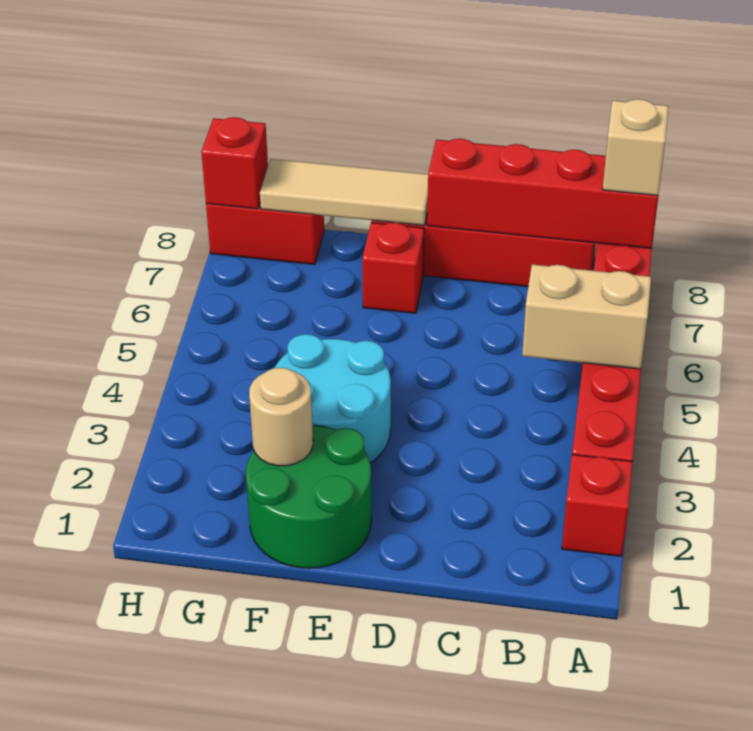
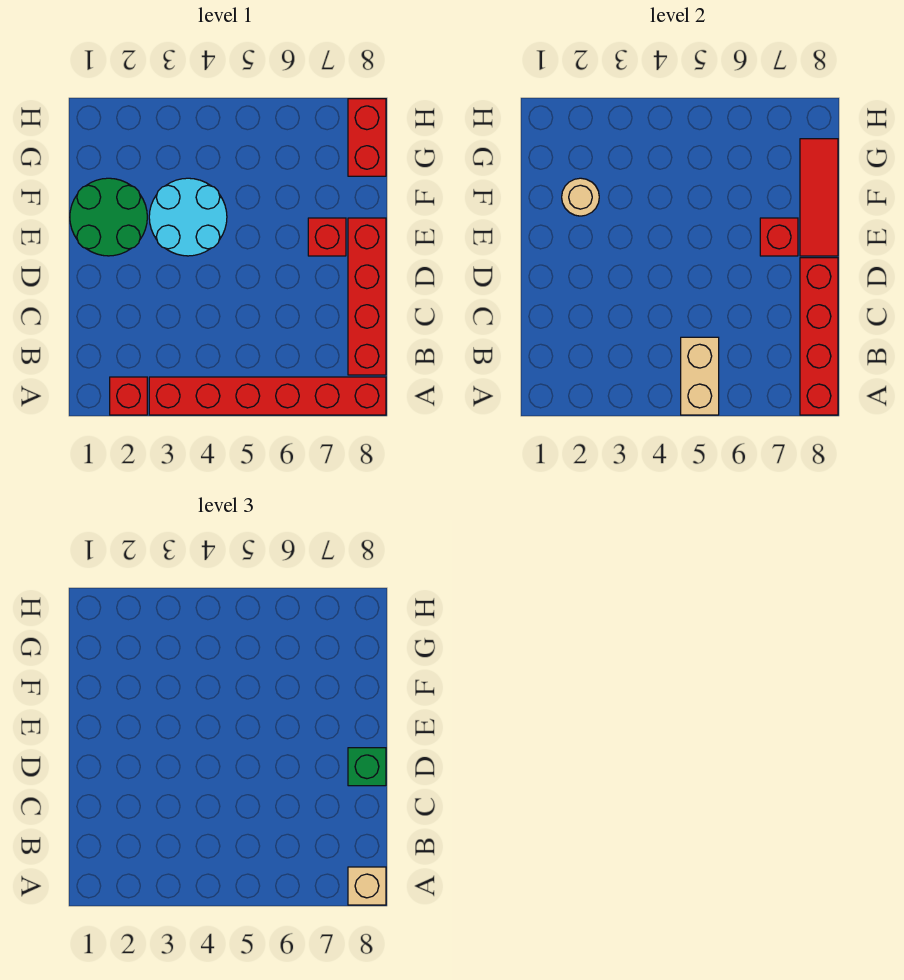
none -> green 1x1 brick [348,748,386,786]
tan 1x3 tile [260,159,428,226] -> red 1x3 tile [800,139,838,256]
red 1x1 brick [201,117,268,209] -> red 1x1 brick moved to [760,218,798,256]

